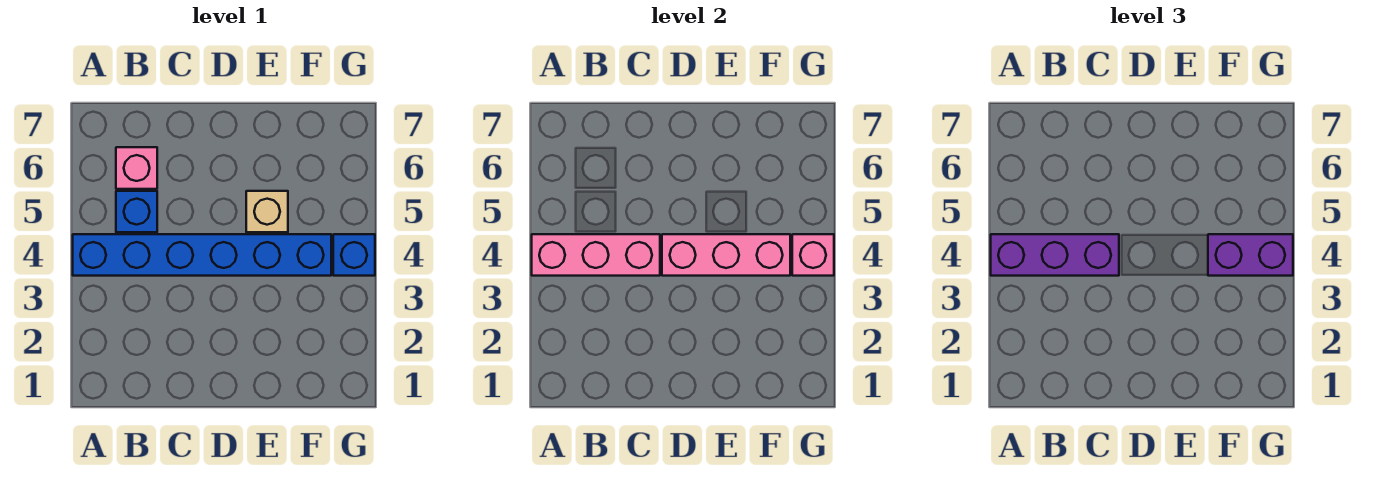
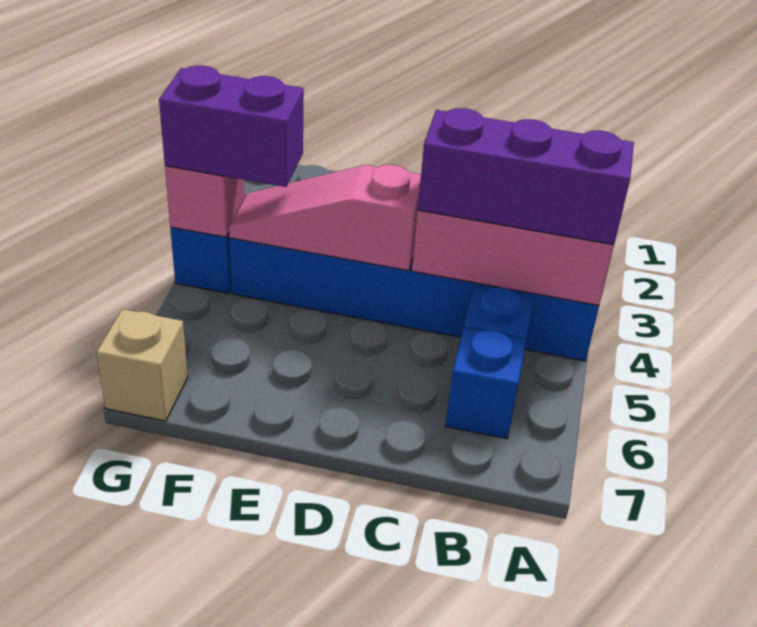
pink 1x1 brick [116,147,157,189] -> blue 1x1 brick [445,327,527,439]
pink 1x3 brick [662,234,790,276] -> pink 1x3 slope [229,165,421,271]
tan 1x1 brick [246,191,288,232] -> tan 1x1 brick moved to [97,309,188,421]

